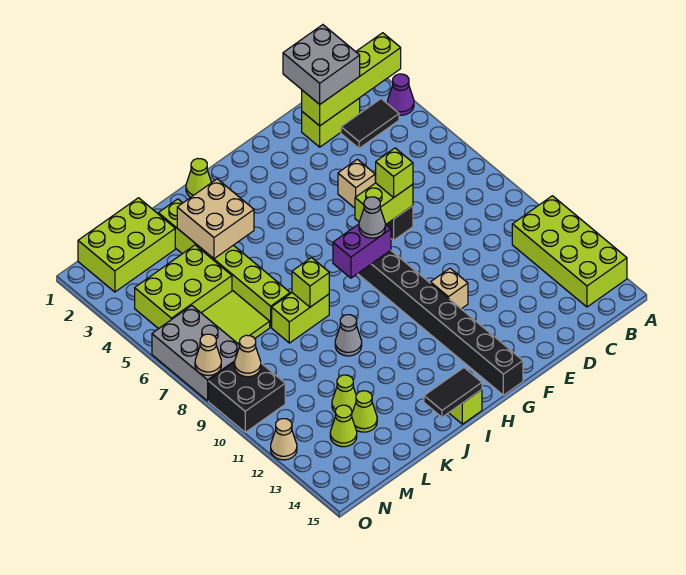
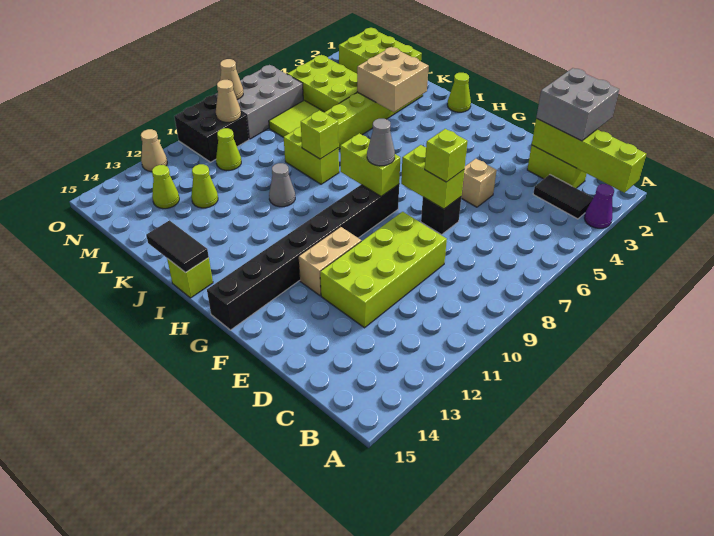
lime 2x4 brick [512,196,627,307] -> lime 2x4 brick moved to [320,212,447,328]
tan 1x1 brick [431,268,468,309] -> tan 1x2 brick [299,227,361,296]
purple 1x2 brick [333,224,391,278] -> lime 1x2 brick [340,133,400,196]
lime 1x1 cone [352,391,377,432] -> lime 1x1 cone moved to [216,128,241,171]

